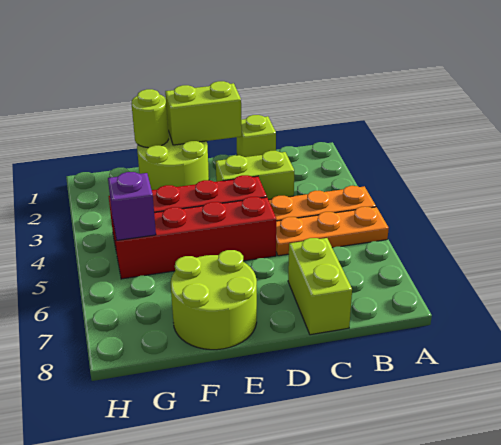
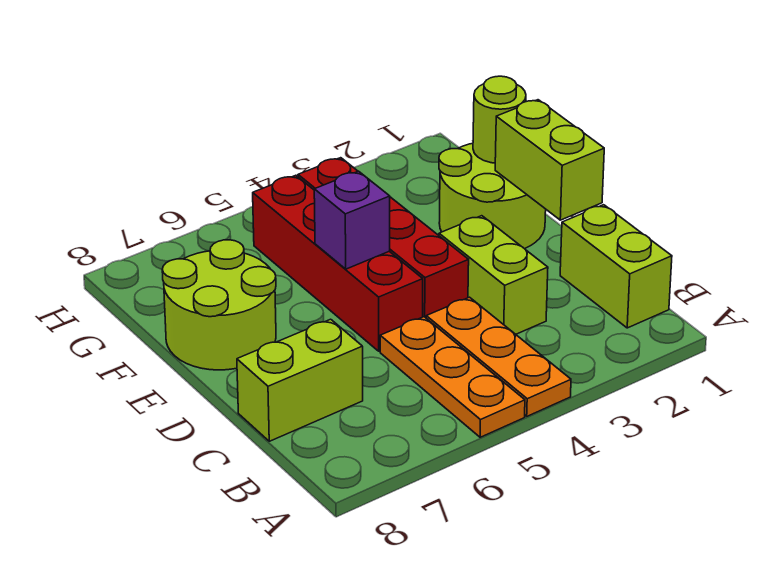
lime 1x1 brick [237,115,276,157] -> lime 1x2 brick [560,205,672,328]
purple 1x1 brick [108,172,156,240] -> purple 1x1 brick moved to [314,171,390,269]

